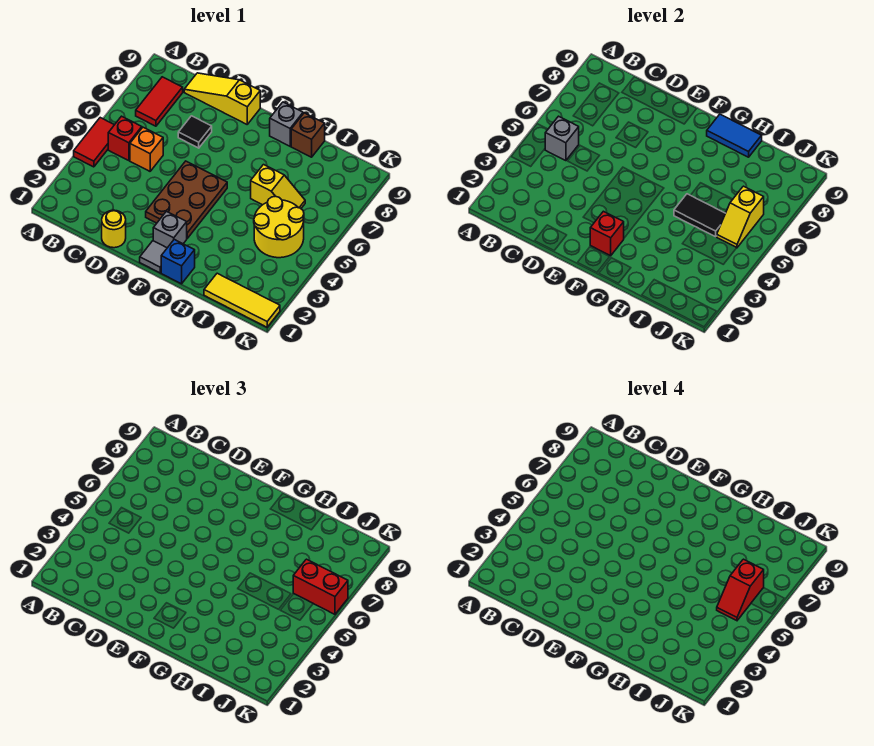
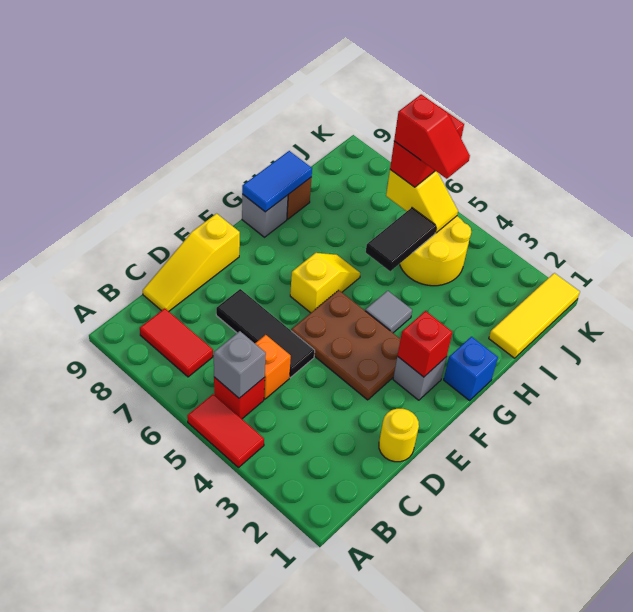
black 1x1 tile [178,116,212,148] -> black 1x3 tile [216,289,315,378]
grey 1x1 tile [140,241,167,273] -> grey 1x1 tile moved to [365,291,412,333]
yellow 1x2 slope [251,165,305,208] -> yellow 1x2 slope moved to [290,253,360,313]

